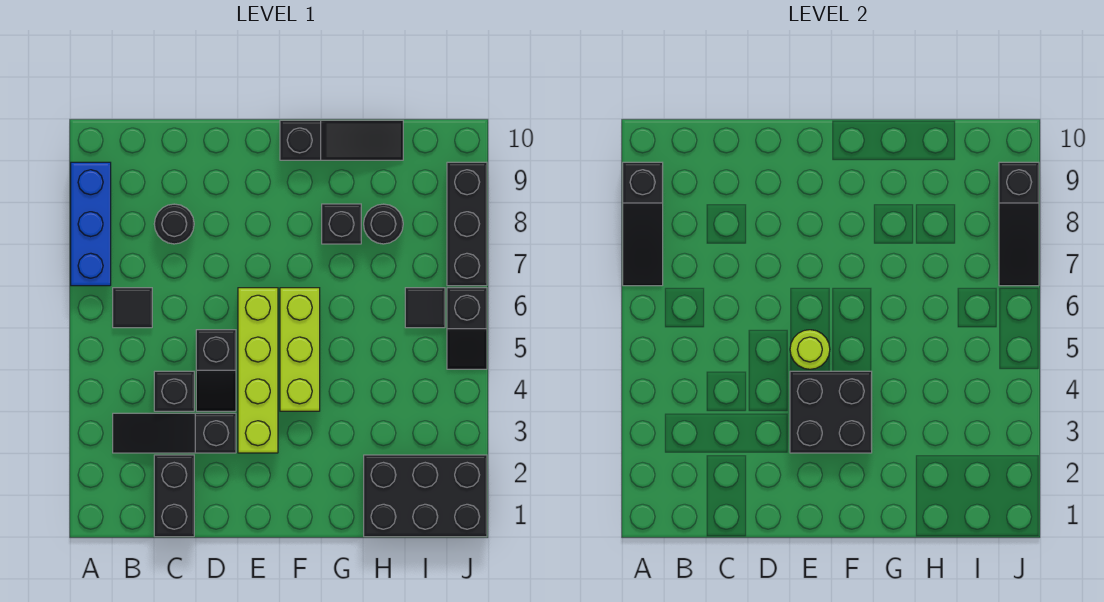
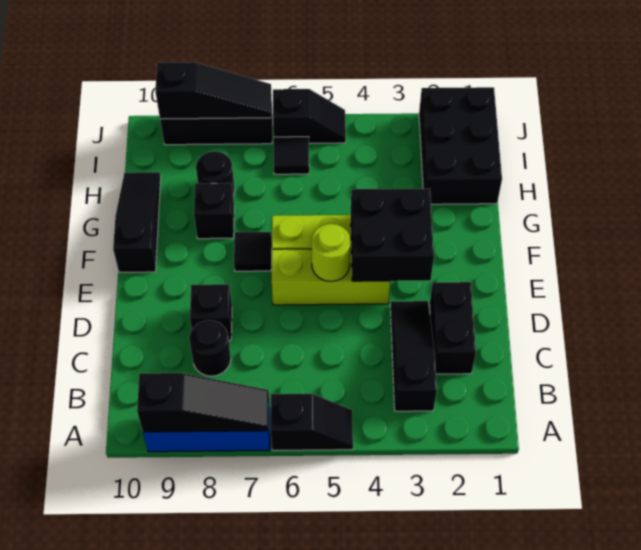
black 1x3 slope [113,413,236,453] -> black 1x3 slope turned to [390,301,437,411]
black 1x1 tile [113,288,152,328] -> black 1x1 tile moved to [234,232,272,271]
black 1x2 brick [154,455,194,537] -> black 1x2 brick turned to [430,282,476,374]
black 1x1 brick [154,371,194,411] -> black 1x1 brick moved to [190,284,232,340]
black 1x2 slope [196,330,236,411] -> black 1x2 slope moved to [271,394,353,450]
lime 1x4 brick [238,288,278,453] -> lime 1x3 brick [272,249,390,305]

